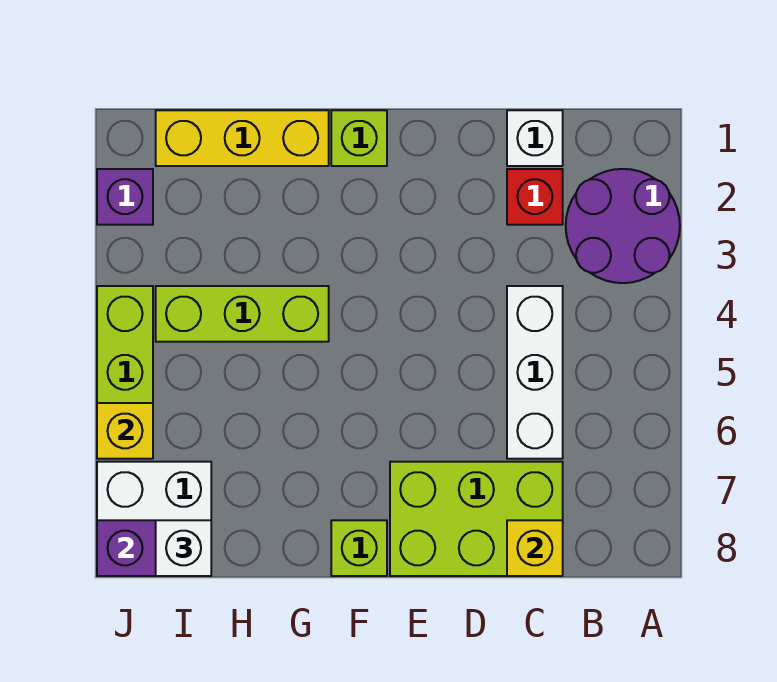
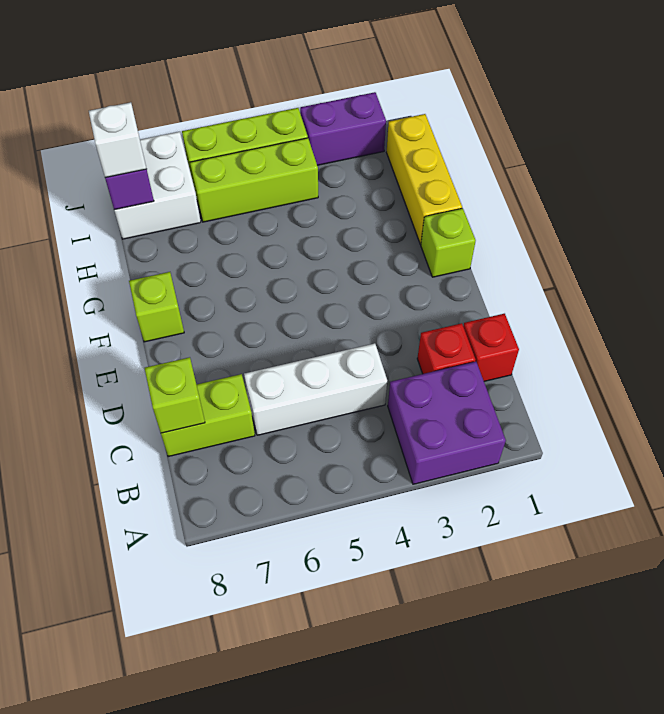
purple 2x2 round brick [566,169,680,283] -> purple 2x2 brick [388,362,506,484]
white 1x1 brick [507,110,563,166] -> red 1x1 brick [463,314,519,381]
lime 2x3 brick [390,462,563,576] -> lime 1x2 brick [161,374,255,457]
yellow 1x1 brick [507,520,563,576] -> lime 1x1 brick [145,357,205,433]
lime 1x3 brick [156,286,329,342] -> lime 1x3 brick turned to [190,138,318,222]
purple 1x1 brick [97,169,153,225] -> purple 1x2 brick [300,92,386,165]
yellow 1x1 brick [97,403,153,459] -> none

